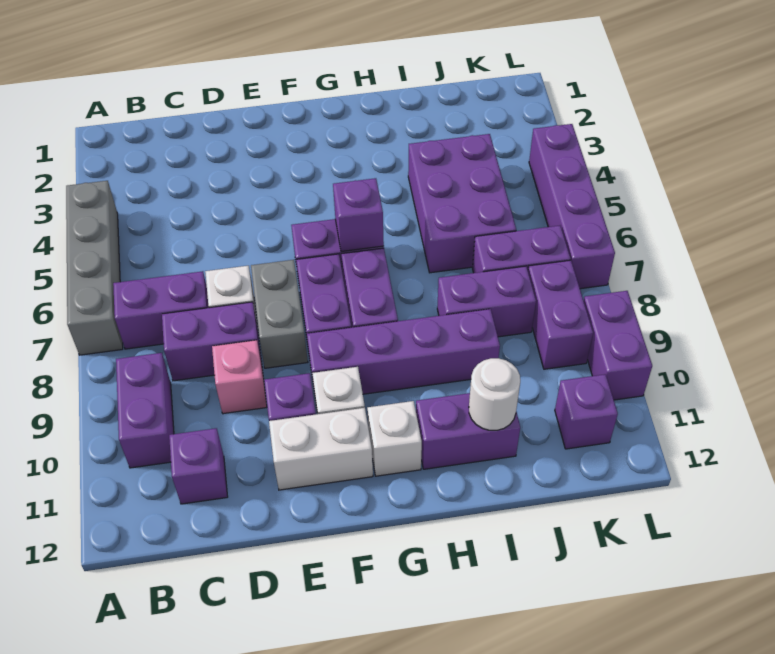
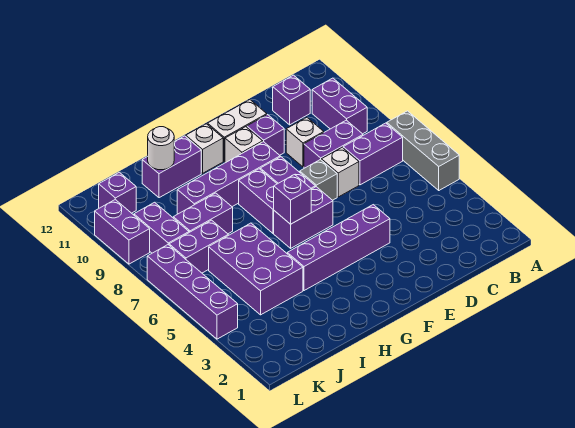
grey 1x4 brick [66,181,123,355] -> grey 1x3 brick [386,111,459,190]
pink 1x1 brick [212,340,267,414] -> white 1x1 brick [286,118,324,167]
none -> purple 1x4 brick [287,205,390,291]
grey 1x2 brick [251,260,308,368] -> grey 1x1 brick [300,159,337,200]

